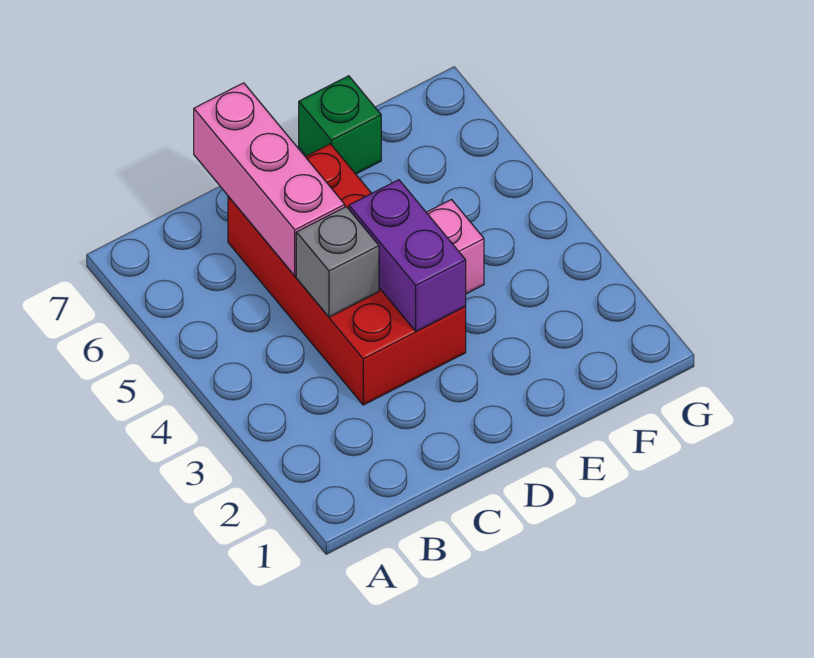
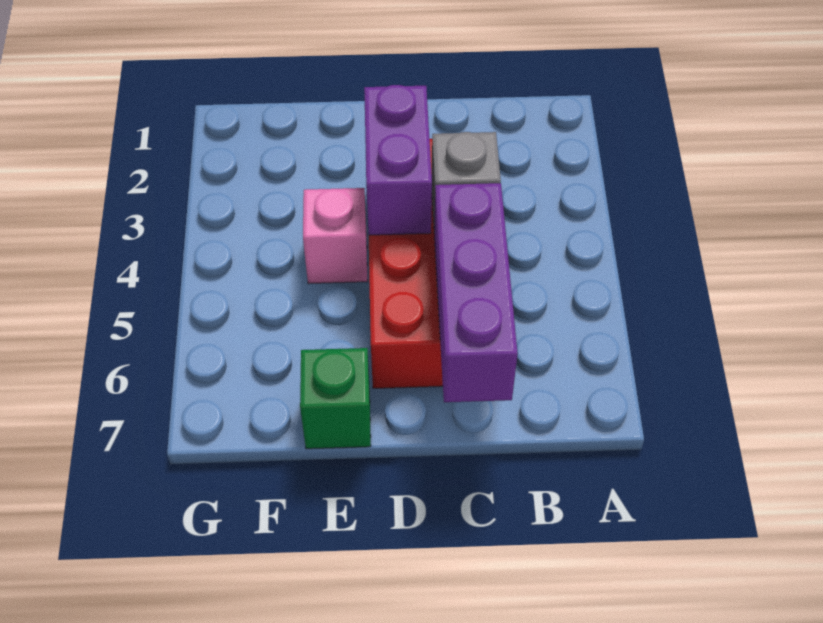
pink 1x3 brick [194,83,345,276] -> purple 1x3 brick [434,183,518,402]

